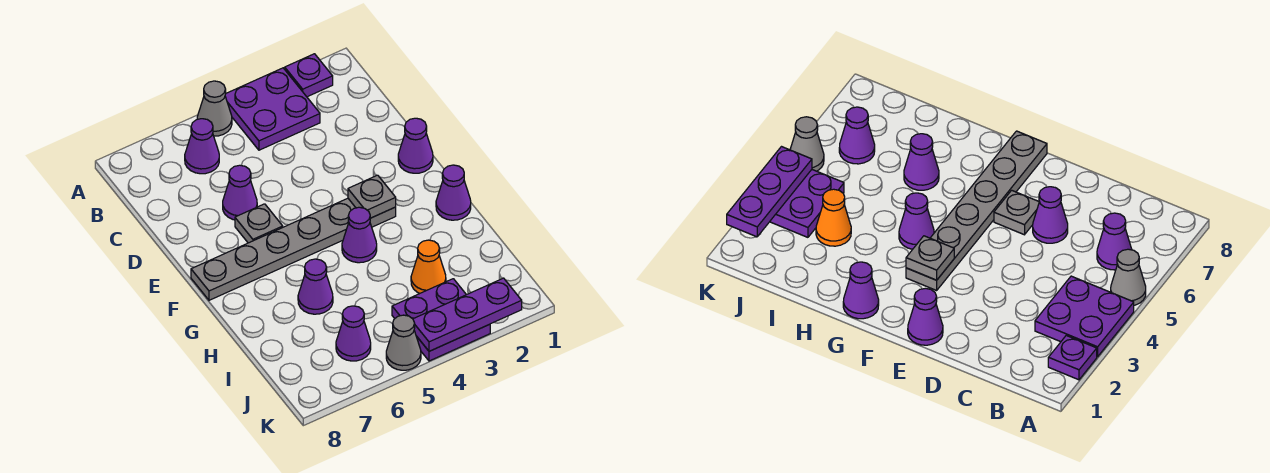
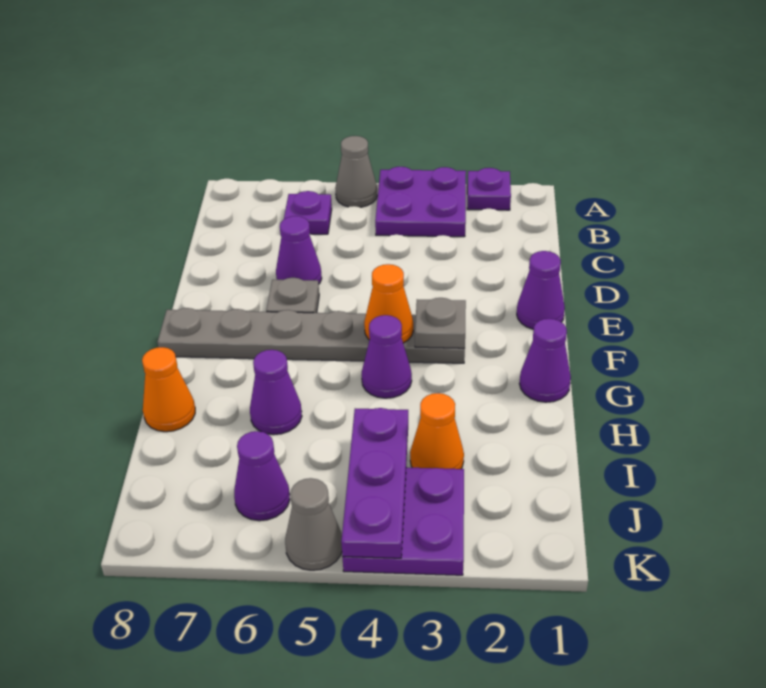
purple 1x1 cone [185,119,219,174] -> purple 1x1 plate [284,191,332,234]
none -> orange 1x1 cone [364,264,413,343]
none -> orange 1x1 cone [142,347,195,432]
purple 1x3 plate [413,278,522,351] -> purple 1x3 plate turned to [341,408,408,558]

